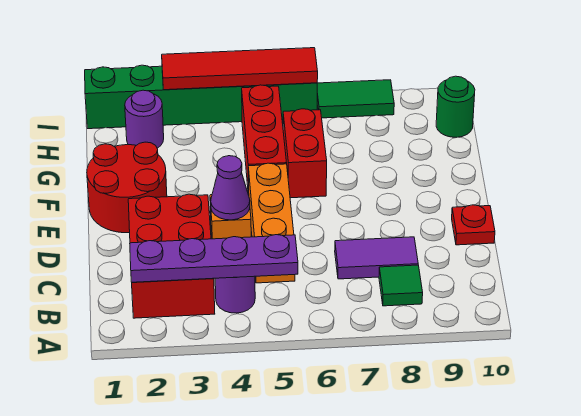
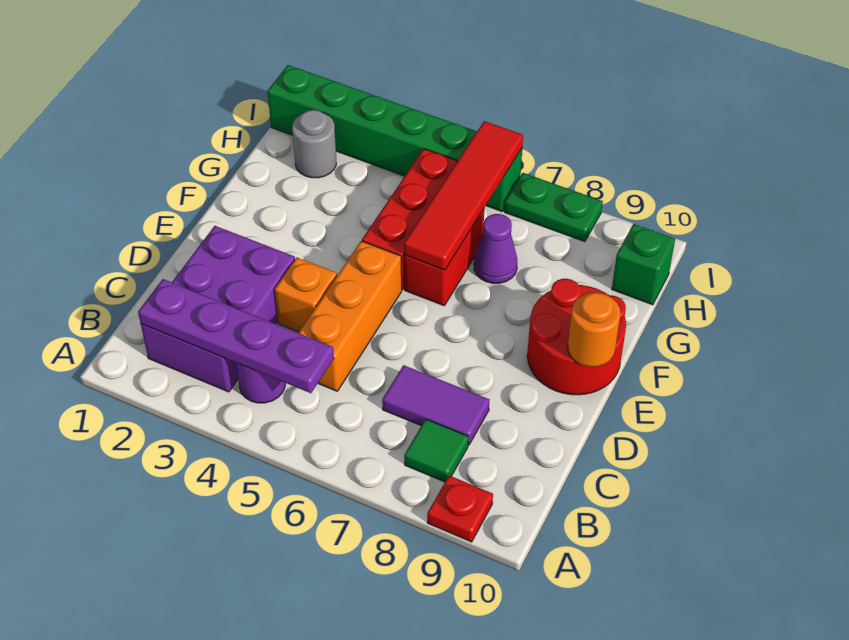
red 2x3 brick [128,194,215,318] -> purple 2x3 brick [141,226,295,392]
purple 1x1 cone [211,156,250,220] -> purple 1x1 cone moved to [474,214,517,283]
red 1x1 plate [452,205,495,245] -> red 1x1 plate moved to [427,476,493,542]
red 2x2 round brick [87,142,167,233] -> red 2x2 round brick moved to [527,279,626,395]
none -> orange 1x1 round brick [568,293,620,367]
purple 1x1 round brick [125,90,164,148] -> grey 1x1 round brick [292,110,336,178]
green 1x1 round brick [436,76,475,137] -> green 1x1 brick [612,224,675,305]
red 1x4 tile [162,48,318,90] -> red 1x4 tile turned to [404,121,523,270]
green 1x2 tile [317,80,394,118] -> green 1x2 plate [505,173,603,242]

